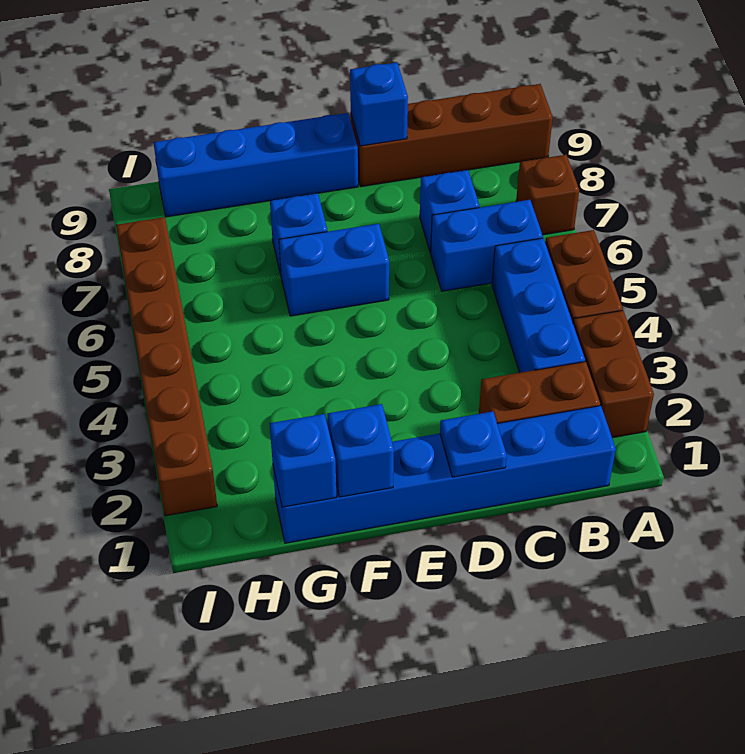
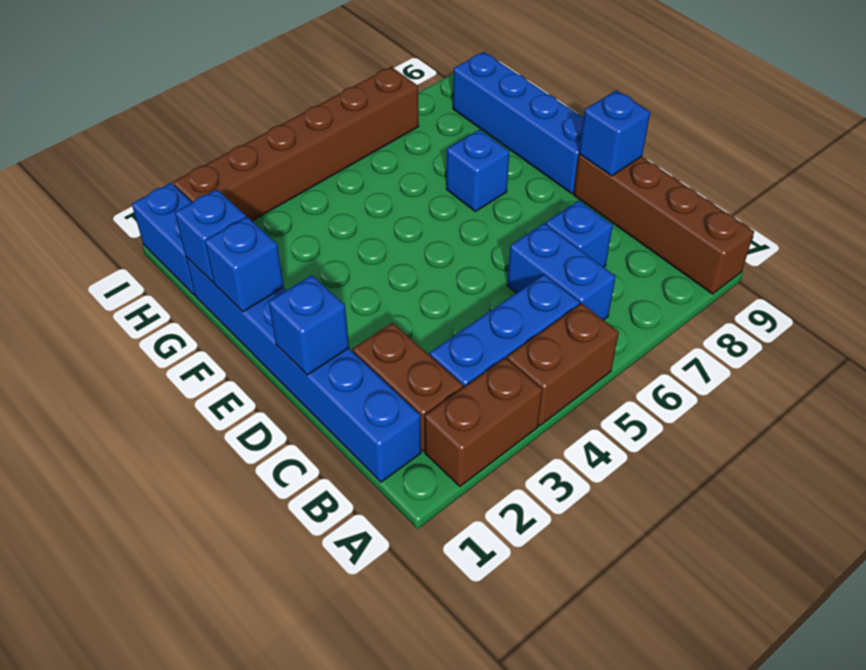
brown 1x1 brick [516,155,579,235] -> none
blue 1x1 plate [440,412,507,477] -> blue 1x1 brick [269,275,349,375]
blue 1x2 brick [279,224,389,316] -> blue 1x2 brick moved to [132,183,195,295]

